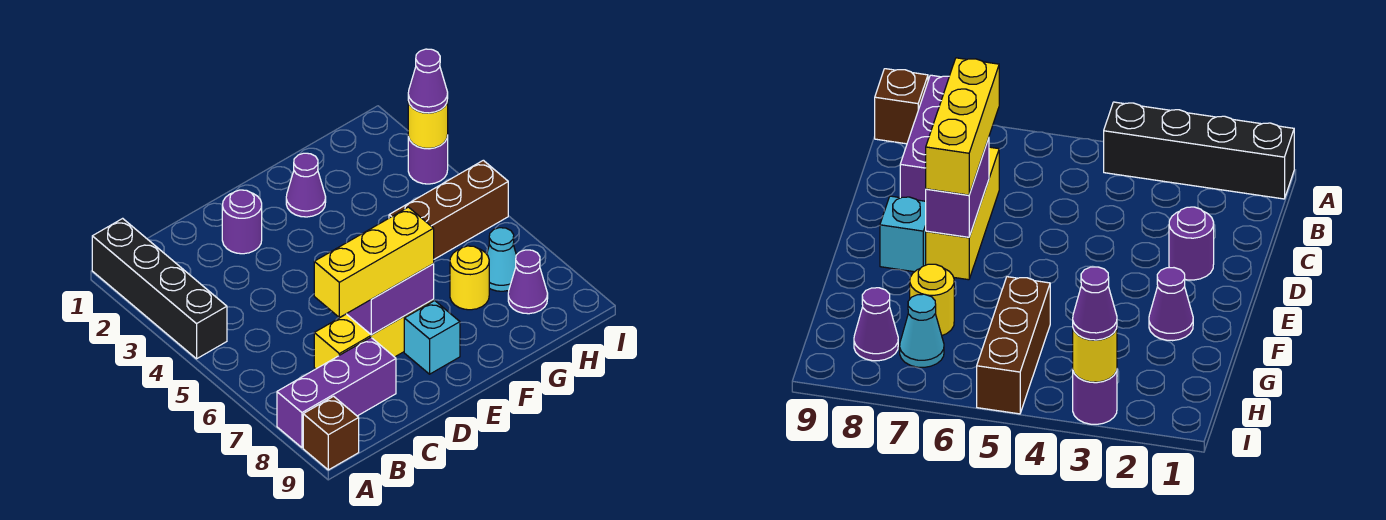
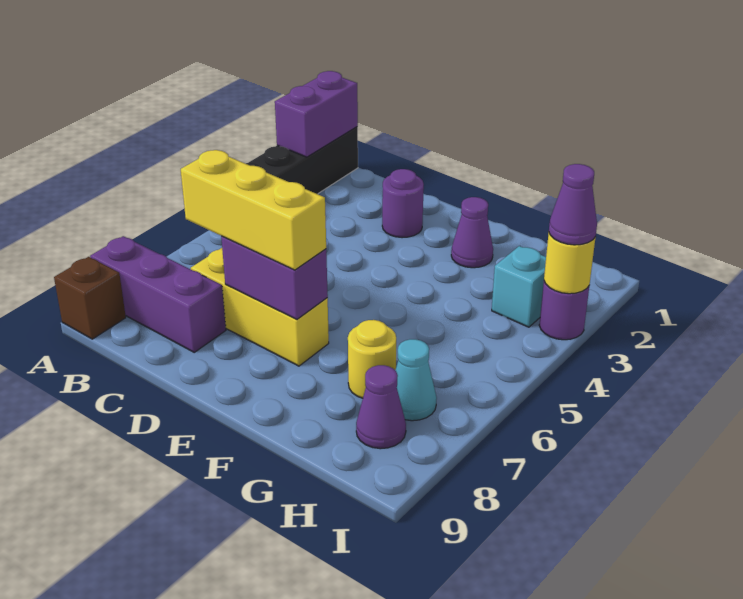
none -> purple 1x2 brick [275,71,358,157]
cyan 1x1 brick [404,301,460,374] -> cyan 1x1 brick moved to [492,246,546,327]
brown 1x3 brick [389,160,508,259] -> none

